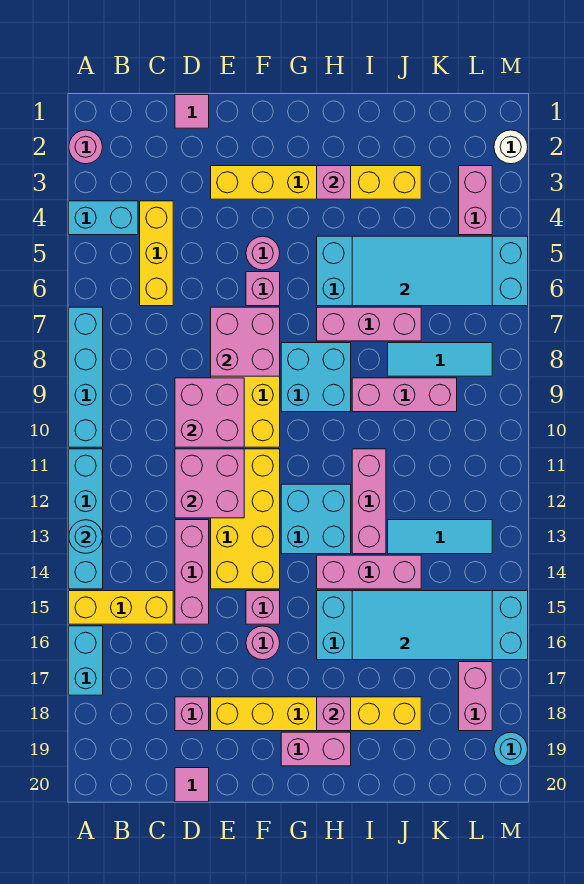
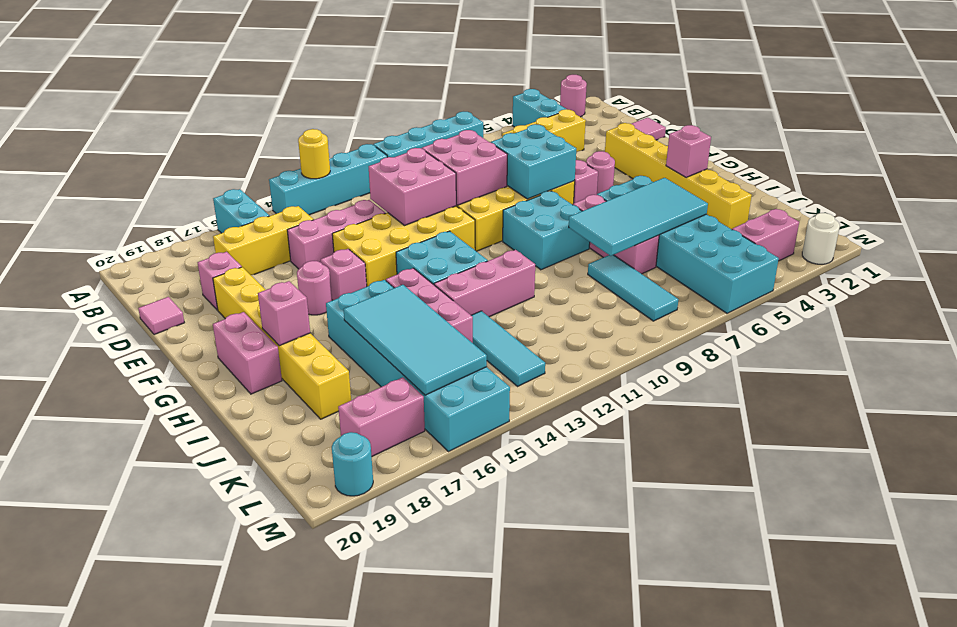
cyan 1x1 round brick [69,520,103,553] -> yellow 1x1 round brick [298,129,330,179]
yellow 1x3 brick [69,591,173,624] -> yellow 1x3 brick turned to [213,206,314,275]
cyan 1x2 brick [69,626,103,695] -> cyan 1x2 brick turned to [213,189,269,233]
pink 2x2 brick [211,307,280,376] -> cyan 2x2 brick [491,124,576,199]
cyan 2x4 tile [352,236,492,306] -> cyan 2x4 tile turned to [569,178,708,256]
pink 1x3 brick [352,378,457,412] -> none

